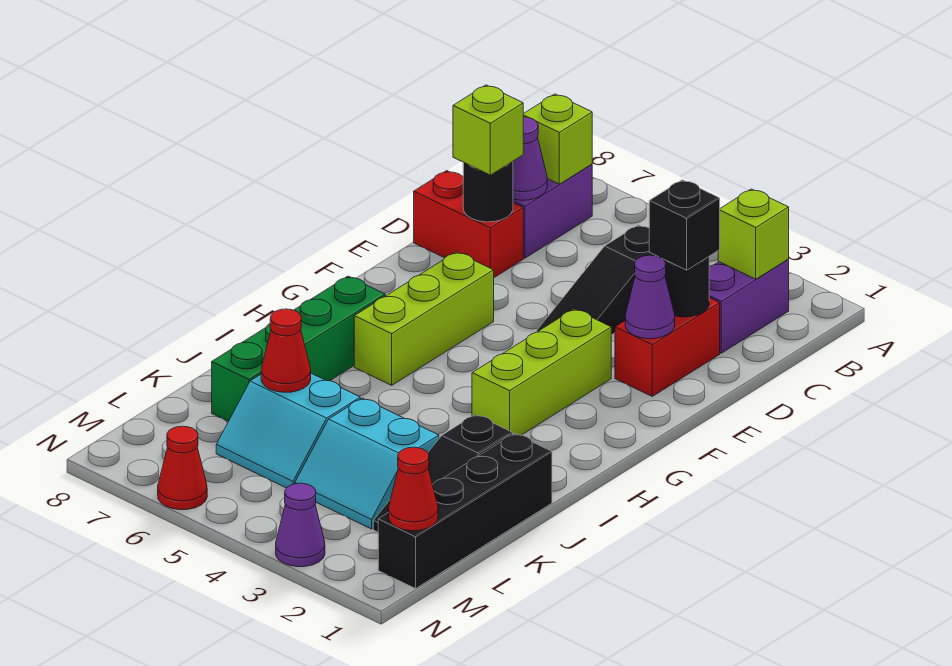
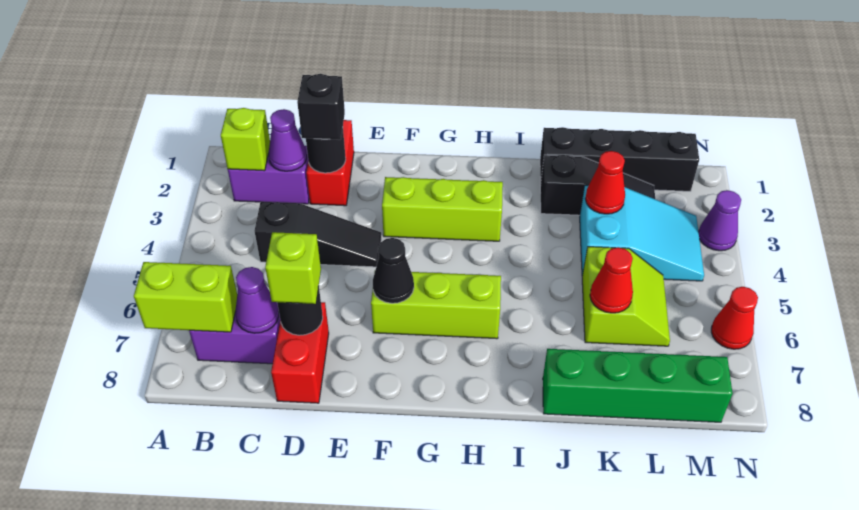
lime 1x1 brick [523,94,592,184] -> lime 1x2 brick [134,262,237,332]
red 1x2 brick [615,298,720,396] -> red 1x2 brick turned to [306,120,354,206]
purple 1x1 cone [625,255,675,339] -> purple 1x1 cone moved to [269,109,307,171]
none -> black 1x1 cone [373,238,414,303]
green 1x4 brick [212,276,385,421] -> green 1x4 brick moved to [543,349,733,422]
cyan 2x2 slope [295,398,439,529] -> cyan 2x3 slope [580,185,704,281]
cyan 2x2 slope [216,373,360,488] -> lime 2x2 slope [582,247,670,346]
red 1x1 cone [389,447,438,531] -> red 1x1 cone moved to [585,151,625,214]

